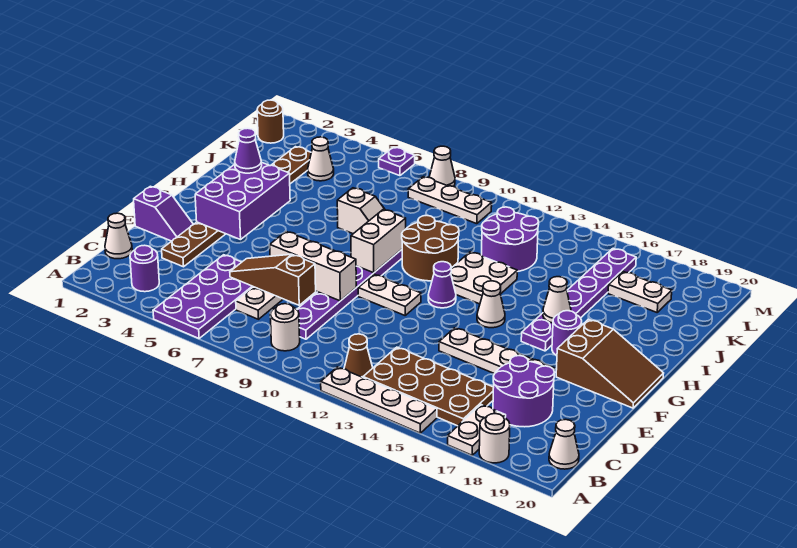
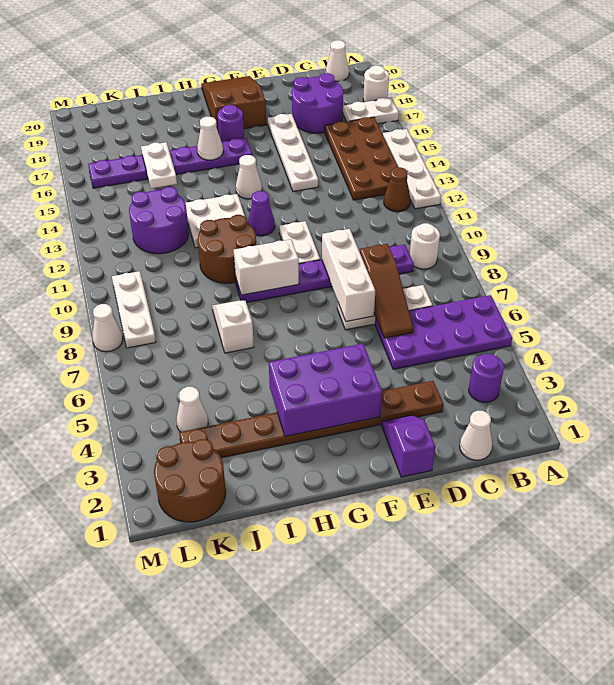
purple 1x1 cone [235,128,262,173] -> none
white 1x2 plate [608,272,672,312] -> white 1x2 plate moved to [141,142,177,188]
brown 1x1 round brick [257,100,284,143] -> brown 2x2 round brick [154,439,226,522]
purple 1x1 plate [379,147,415,176] -> none

